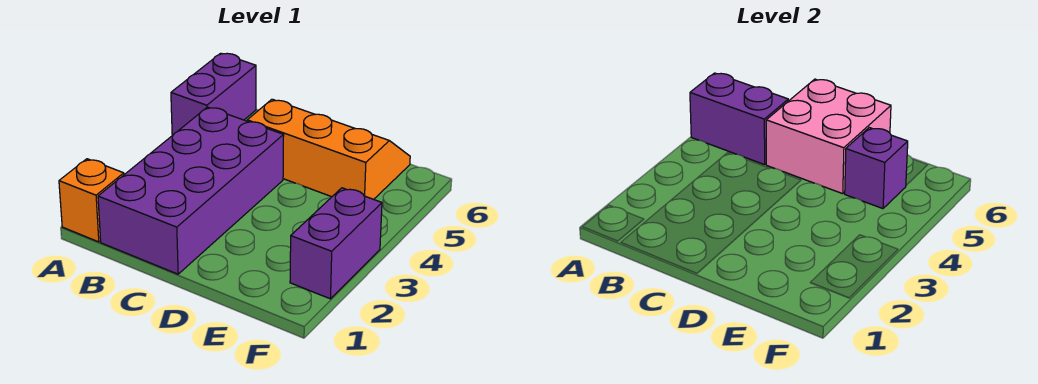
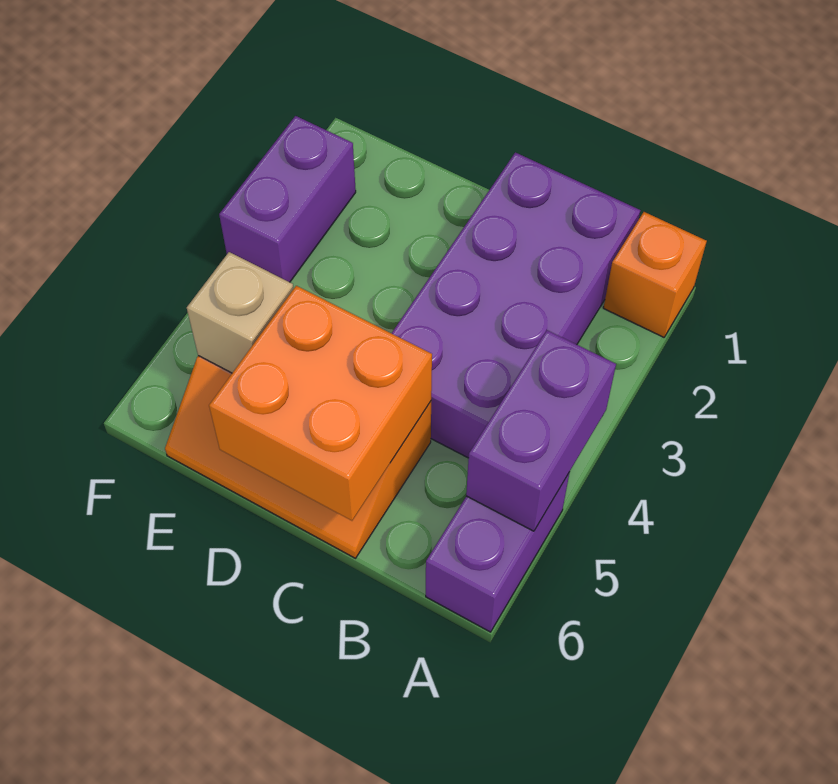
purple 1x2 brick [690,73,788,165] -> purple 1x2 brick turned to [466,330,616,531]
pink 2x2 brick [766,79,891,194] -> orange 2x2 brick [209,286,432,521]
purple 1x1 brick [845,128,908,209] -> tan 1x1 brick [187,252,293,373]

